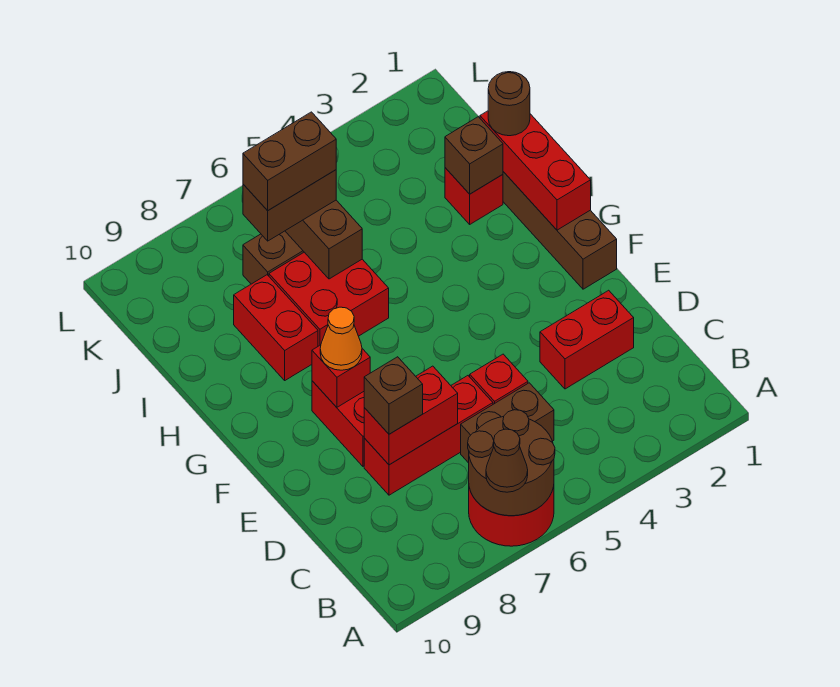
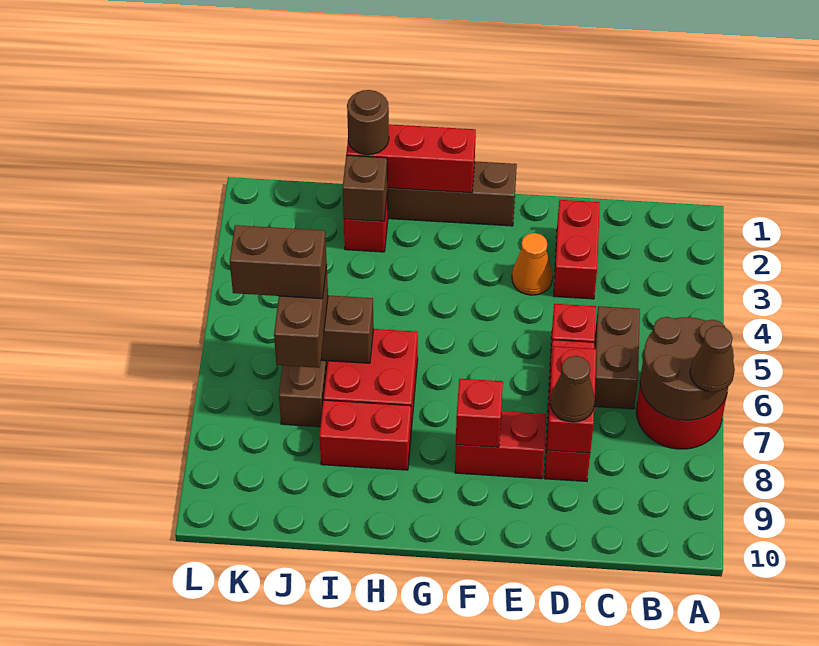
brown 1x1 brick [364,357,423,434] -> brown 1x1 cone [550,356,595,422]
orange 1x1 cone [320,307,362,370] -> orange 1x1 cone moved to [512,233,553,295]
brown 1x2 brick [243,112,336,211] -> brown 1x2 brick turned to [230,225,327,299]

